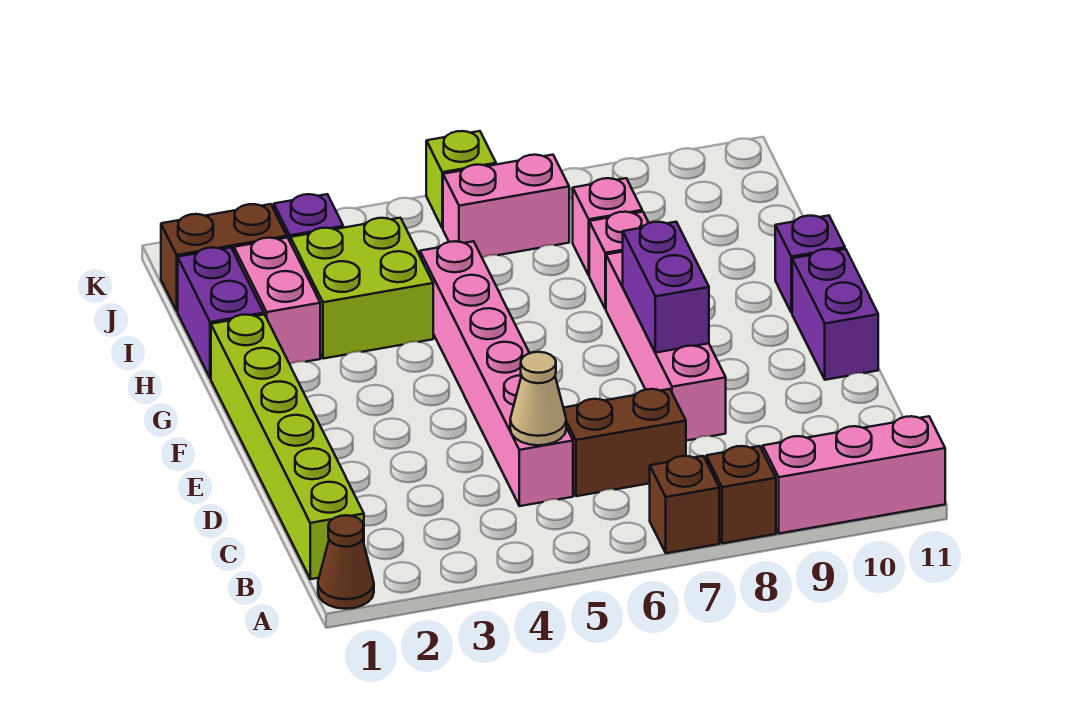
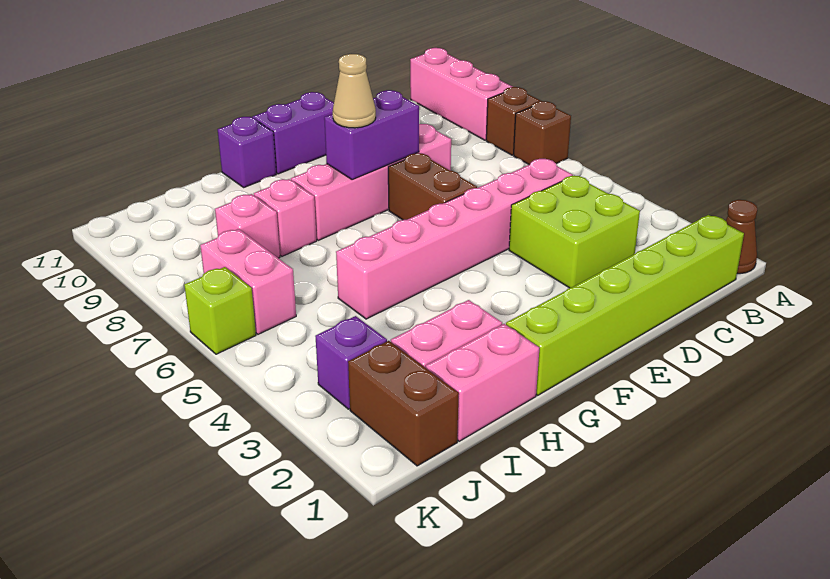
tan 1x1 cone [510,352,566,445] -> tan 1x1 cone moved to [333,54,376,128]
brown 1x2 brick [564,389,686,496] -> brown 1x2 brick moved to [388,153,477,220]
purple 1x2 brick [178,248,264,378] -> pink 1x2 brick [426,324,539,441]
lime 2x2 brick [290,218,433,359] -> lime 2x2 brick moved to [509,176,640,288]

